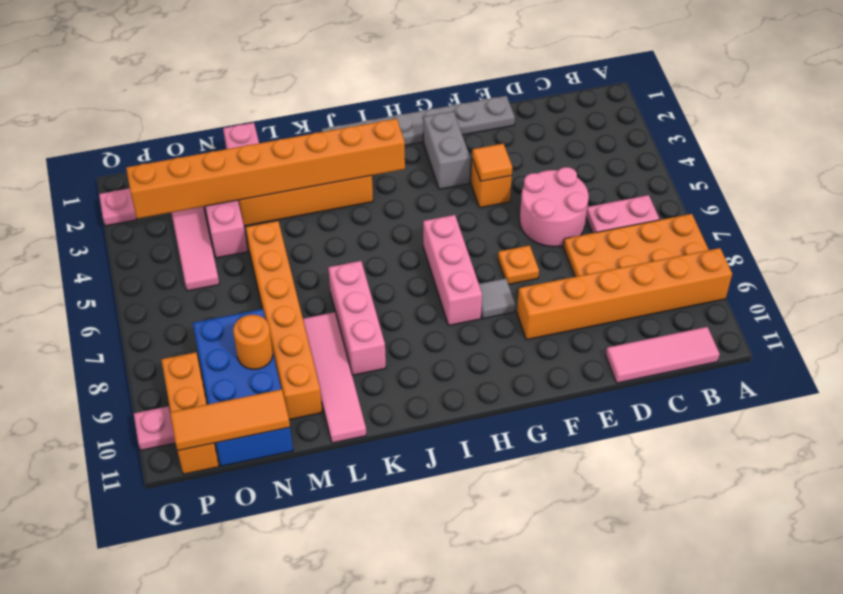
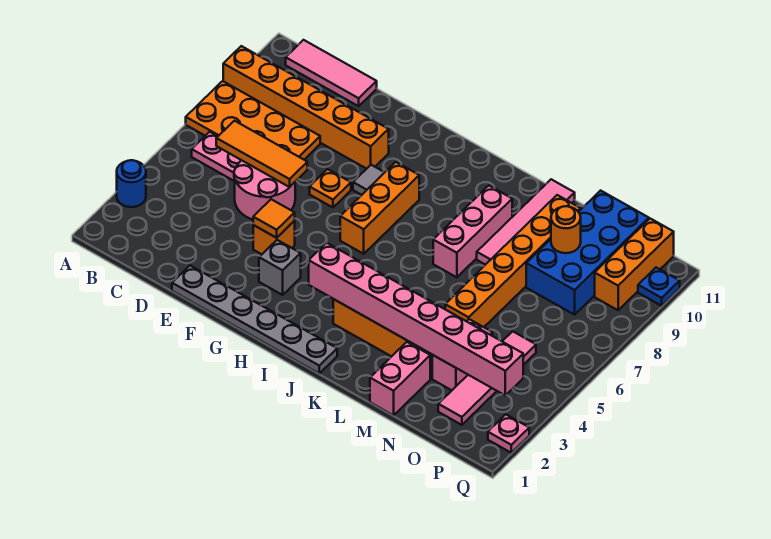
none -> blue 1x1 round brick [117,160,146,207]
grey 1x2 brick [423,111,470,189] -> grey 1x1 brick [259,240,301,295]
pink 1x3 brick [423,215,482,325] -> orange 1x3 brick [340,162,419,254]
orange 1x8 brick [126,119,405,219] -> pink 1x8 brick [309,243,523,395]
orange 1x3 tile [170,389,290,451] -> orange 1x3 tile moved to [216,121,307,187]
pink 1x1 plate [134,406,175,450] -> blue 1x1 plate [638,268,680,306]

